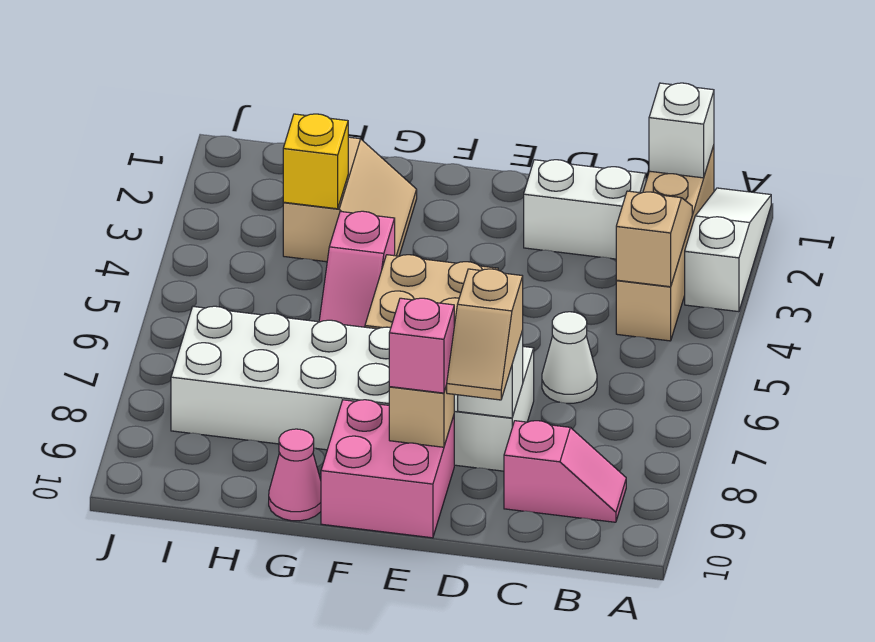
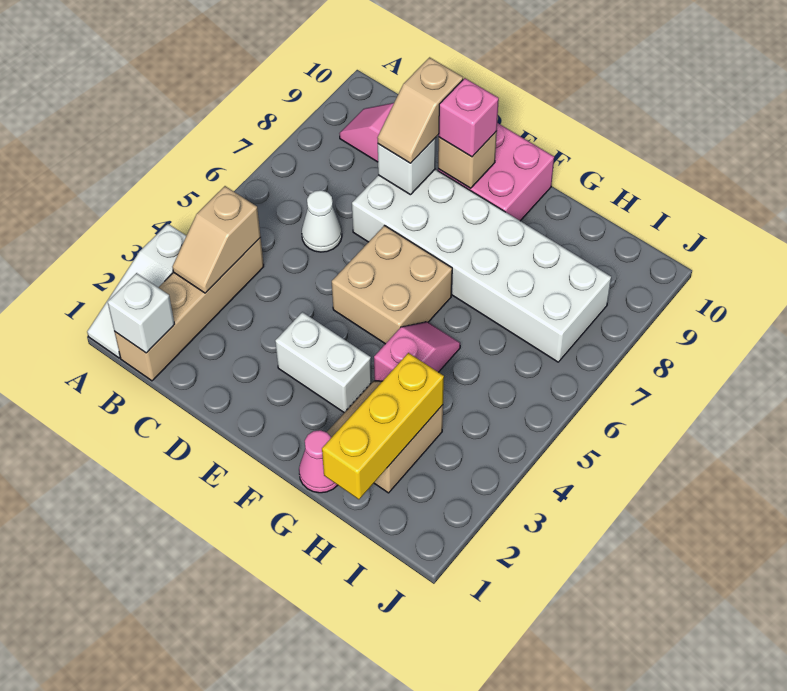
white 1x2 brick [524,160,646,259] -> white 1x2 brick moved to [275,312,372,412]
tan 1x2 slope [446,269,523,400] -> tan 1x2 slope turned to [378,57,463,163]
pink 1x1 cone [269,429,321,521] -> pink 1x1 cone moved to [299,430,338,493]
yellow 1x1 brick [283,114,348,209] -> yellow 1x3 brick [322,353,444,499]

